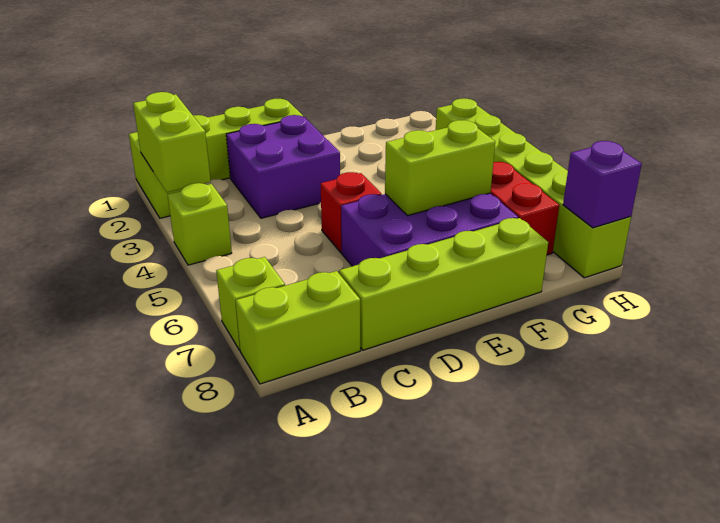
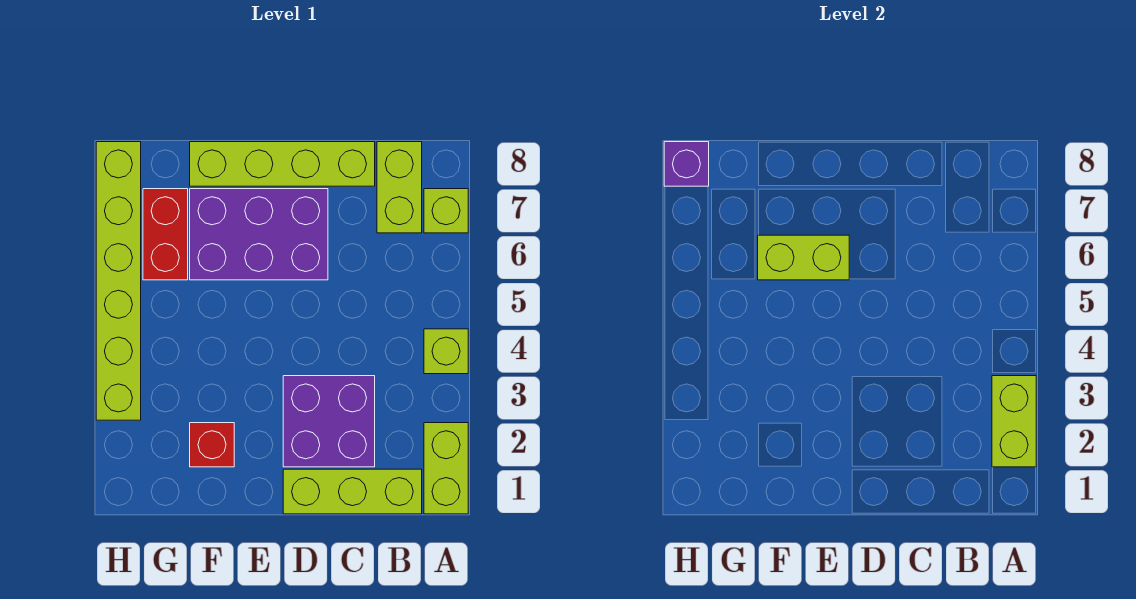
lime 1x2 brick [236,271,360,384] -> lime 1x2 brick turned to [377,142,422,233]
red 1x1 brick [320,172,382,253] -> red 1x1 brick moved to [190,423,234,467]

